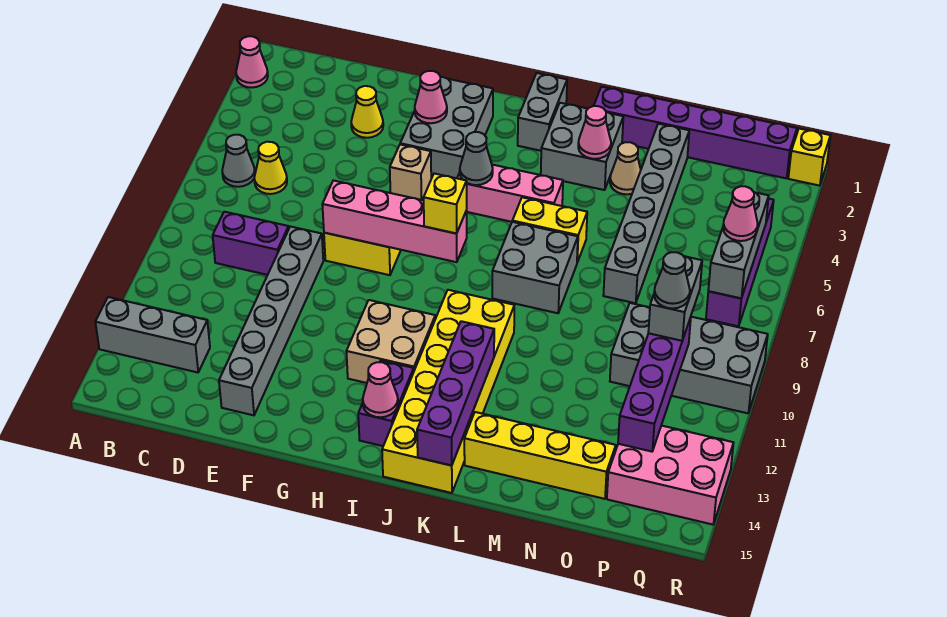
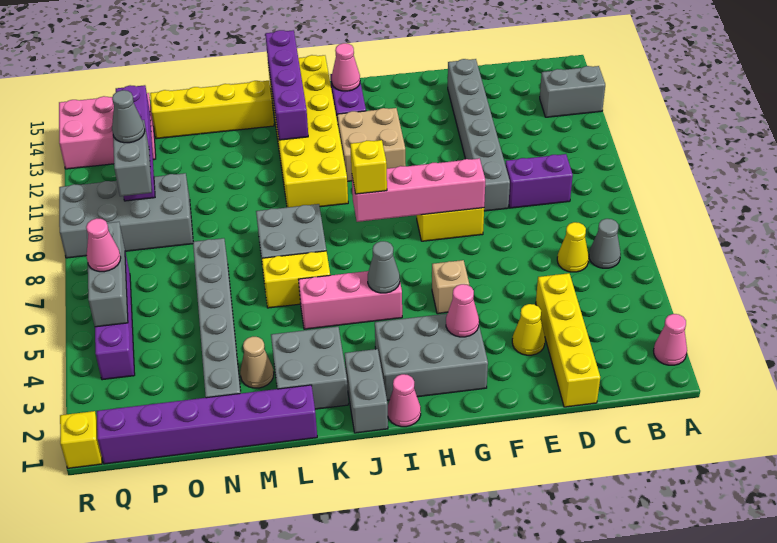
grey 1x3 brick [96,297,210,372] -> grey 1x2 brick [540,66,605,117]
none -> yellow 1x4 brick [536,273,600,407]
grey 2x3 brick [400,77,493,178] -> grey 2x3 brick turned to [375,314,488,400]
pink 1x1 cone [578,106,611,159] -> pink 1x1 cone moved to [388,374,421,427]

